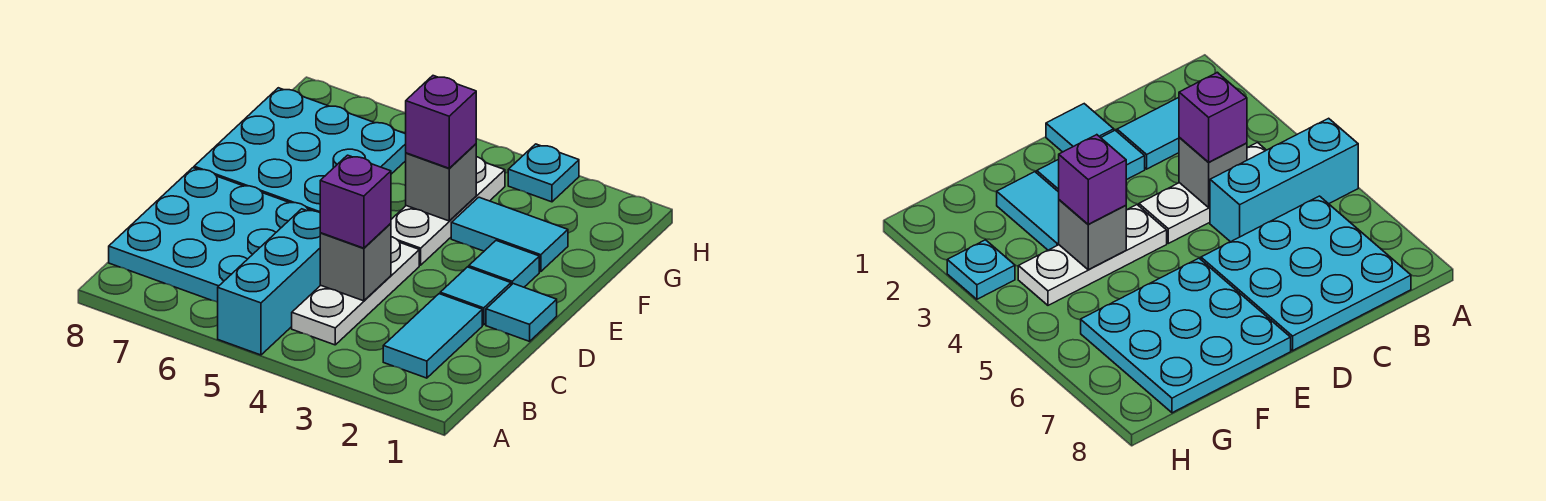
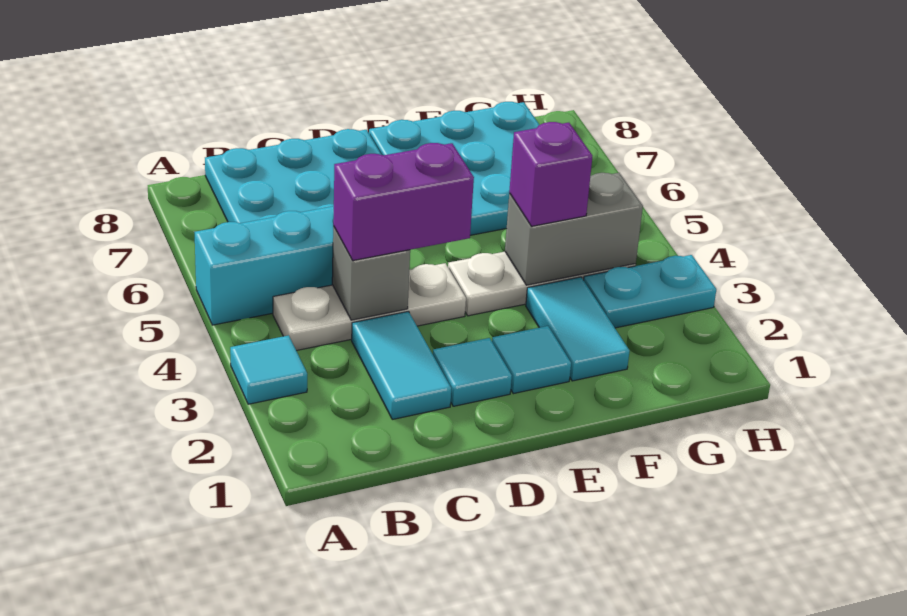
cyan 1x2 tile [383,294,482,378] -> cyan 1x2 tile turned to [352,311,451,419]
purple 1x1 brick [320,155,391,248] -> purple 1x2 brick [333,143,474,260]
cyan 1x1 tile [486,284,557,341] -> cyan 1x1 tile moved to [230,335,307,404]
grey 1x1 brick [406,144,476,221] -> grey 1x2 brick [505,173,643,285]
cyan 1x1 plate [508,144,579,202] -> cyan 1x2 plate [584,255,716,328]

